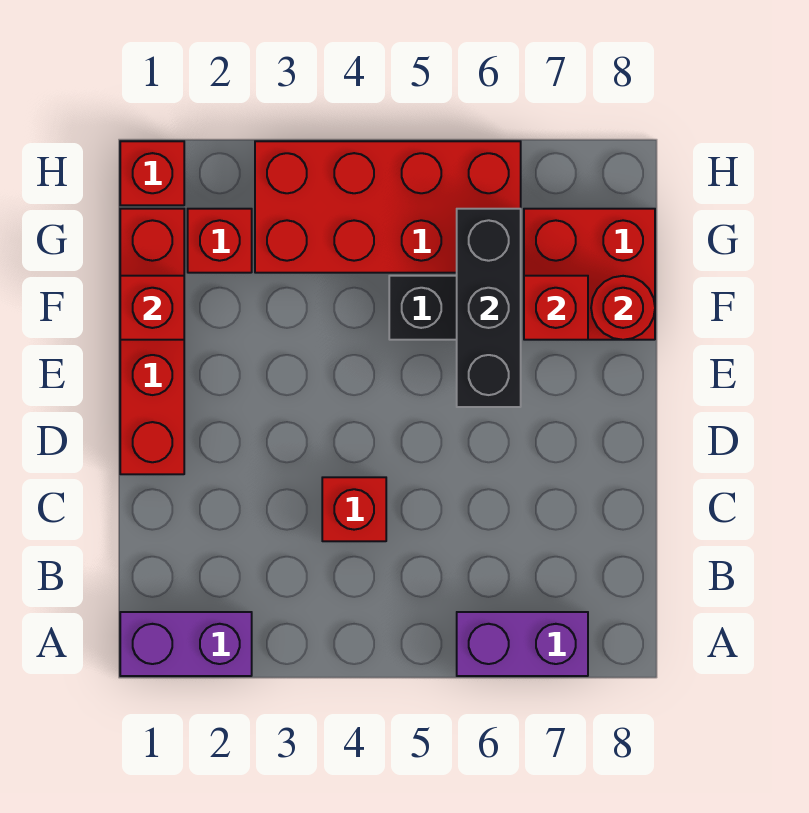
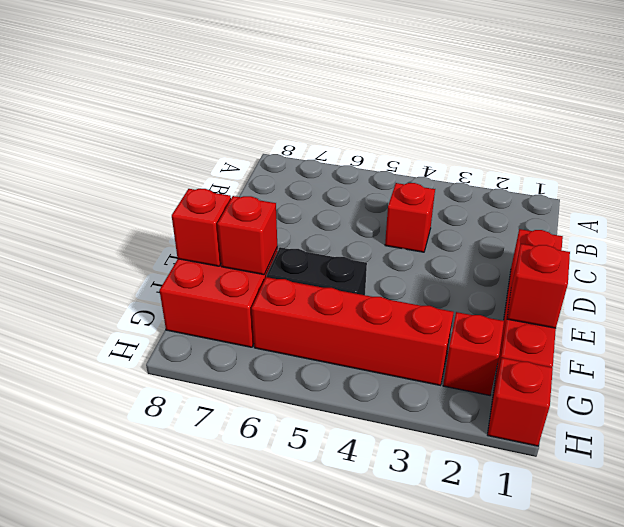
purple 1x2 brick [120,612,252,676] -> none
purple 1x2 brick [457,612,588,676] -> none
black 1x3 brick [457,209,521,407] -> none
red 1x1 round brick [591,276,655,340] -> red 1x1 brick [172,189,231,266]
red 2x4 brick [255,141,521,273] -> red 1x4 brick [252,277,454,385]

